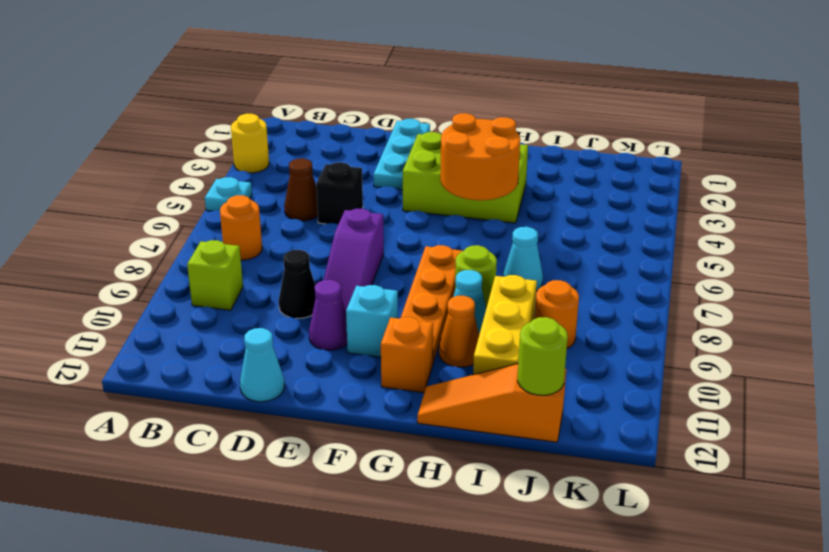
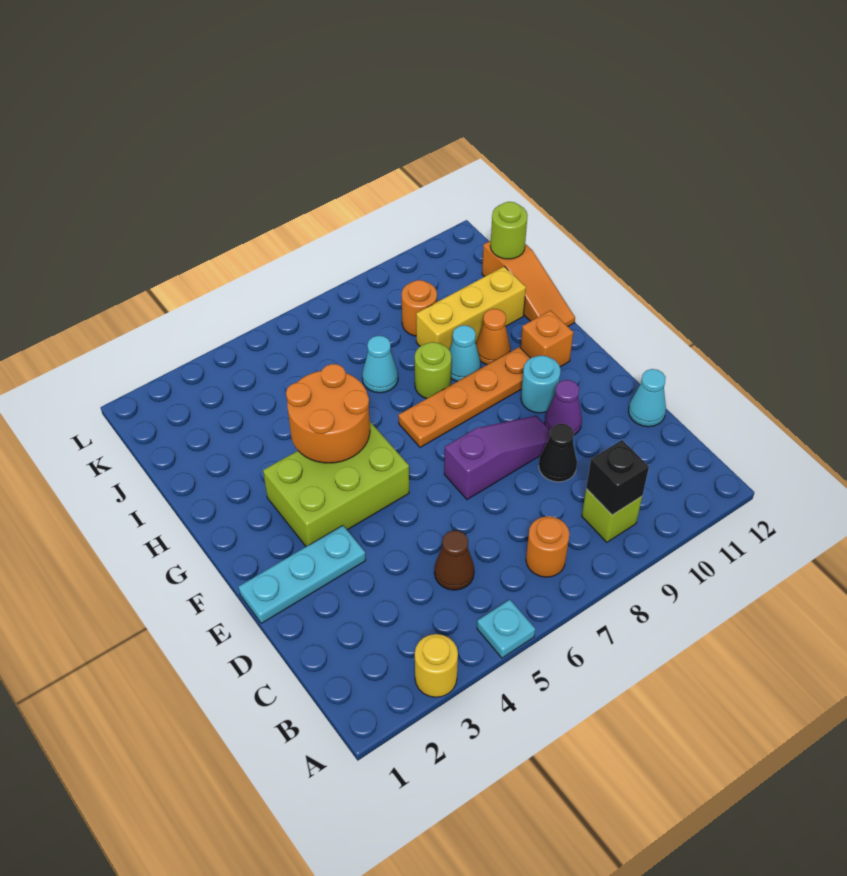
black 1x1 brick [316,162,363,224] -> black 1x1 brick moved to [586,440,649,515]
lime 2x3 brick [403,132,528,223] -> lime 2x3 brick turned to [263,421,409,547]
cyan 1x1 brick [346,285,398,357] -> cyan 1x1 round brick [521,356,561,413]

